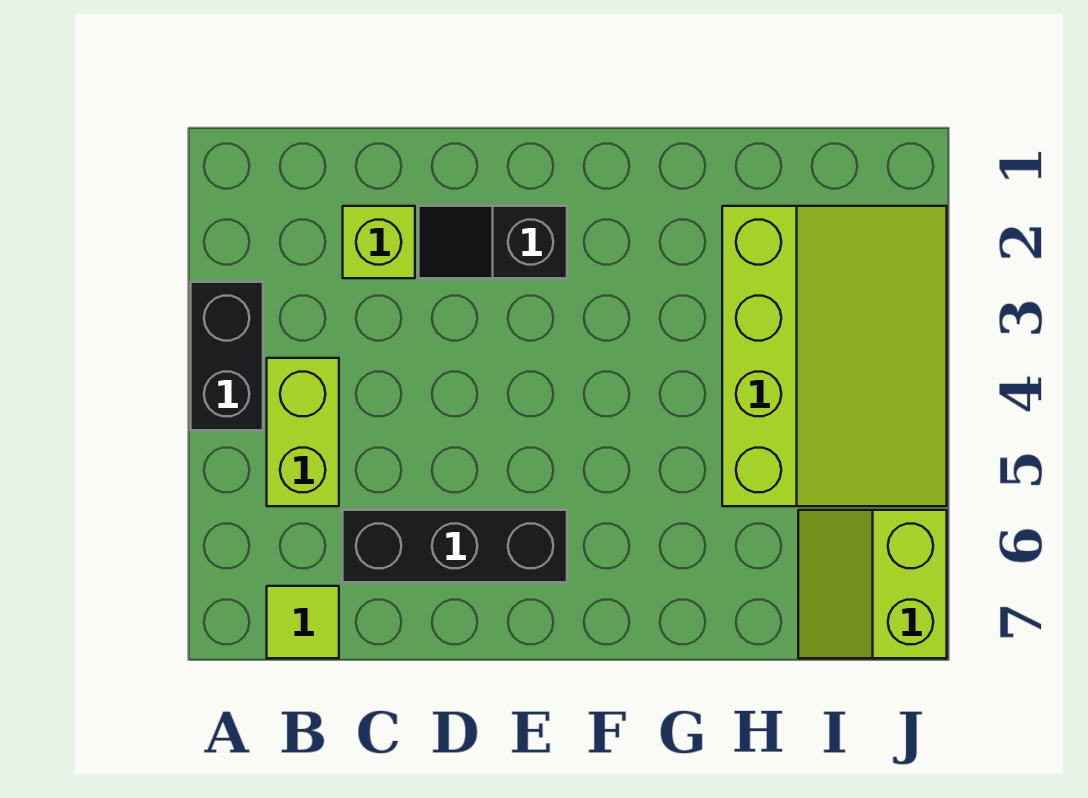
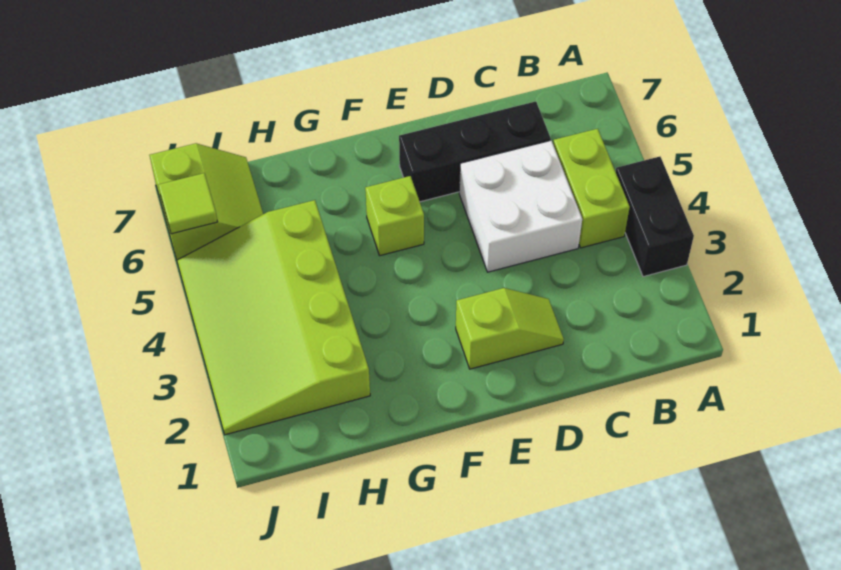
lime 1x1 tile [267,586,339,658] -> lime 1x1 tile moved to [158,173,217,234]
lime 1x1 brick [343,206,415,278] -> lime 1x1 brick moved to [365,176,424,256]
none -> white 2x2 brick [459,140,582,272]
black 1x2 slope [419,206,567,278] -> lime 1x2 slope [456,288,564,369]

